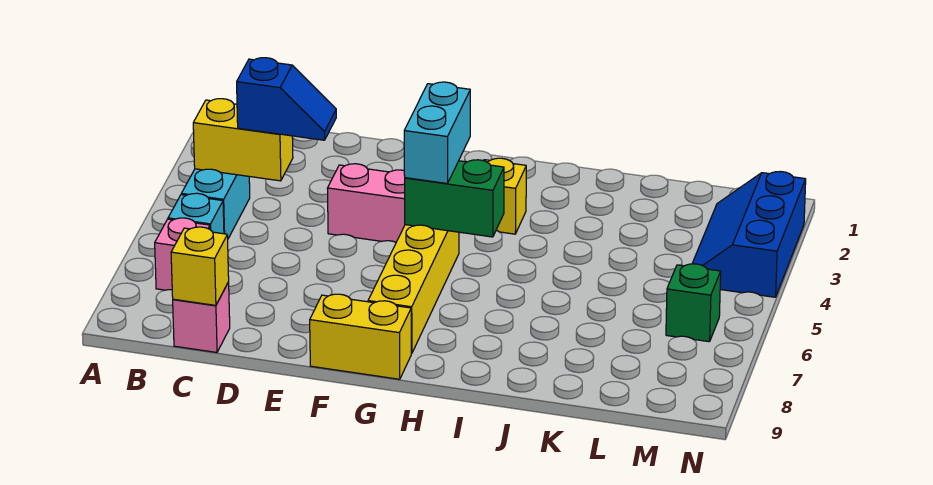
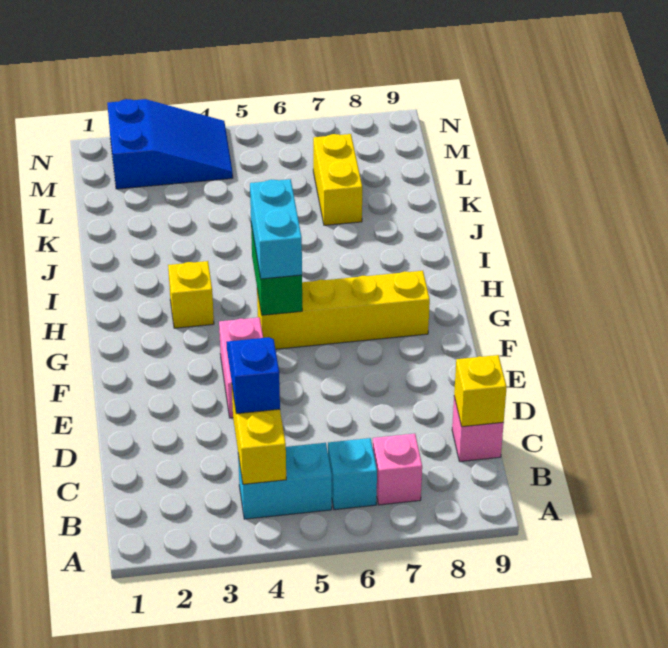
yellow 1x2 brick [310,294,411,379] -> yellow 1x2 brick moved to [313,134,362,225]
cyan 1x2 brick [404,82,470,184] -> cyan 1x2 brick turned to [250,179,302,279]
blue 2x3 slope [692,171,806,297] -> blue 2x3 slope turned to [107,99,233,189]
green 1x1 brick [666,264,721,342] -> none

